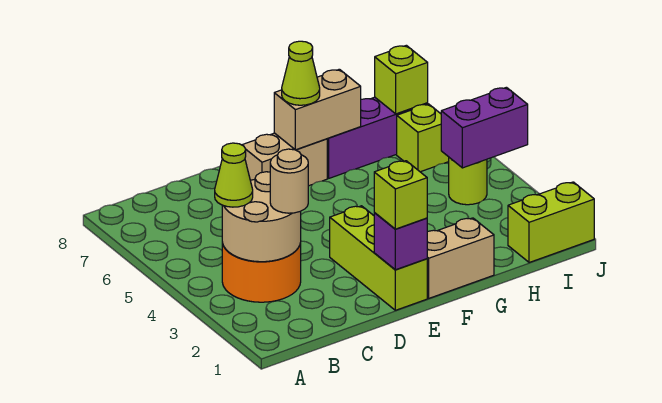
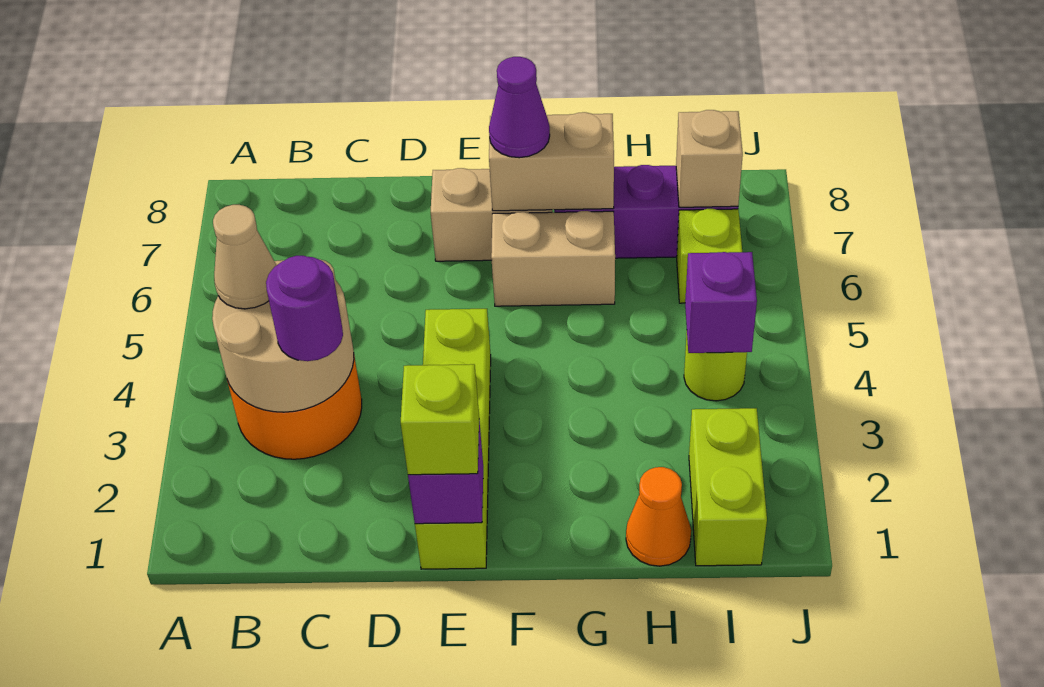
lime 1x1 cone [215,143,253,207] -> tan 1x1 cone [213,205,277,309]
tan 1x1 round brick [270,149,308,213] -> purple 1x1 round brick [266,256,343,361]
lime 1x3 brick [330,206,427,310] -> lime 1x4 brick [415,309,491,569]
tan 1x2 brick [427,218,494,298] -> tan 1x2 brick moved to [491,211,615,306]
lime 1x1 cone [282,41,320,105] -> purple 1x1 cone [489,57,550,158]
none -> orange 1x1 cone [626,467,691,566]
lime 1x2 brick [508,182,594,263] -> lime 1x2 brick turned to [689,408,767,566]
purple 1x2 brick [441,87,528,168] -> purple 1x1 brick [685,252,757,353]
lime 1x1 brick [375,45,428,114] -> tan 1x1 brick [676,110,743,207]

